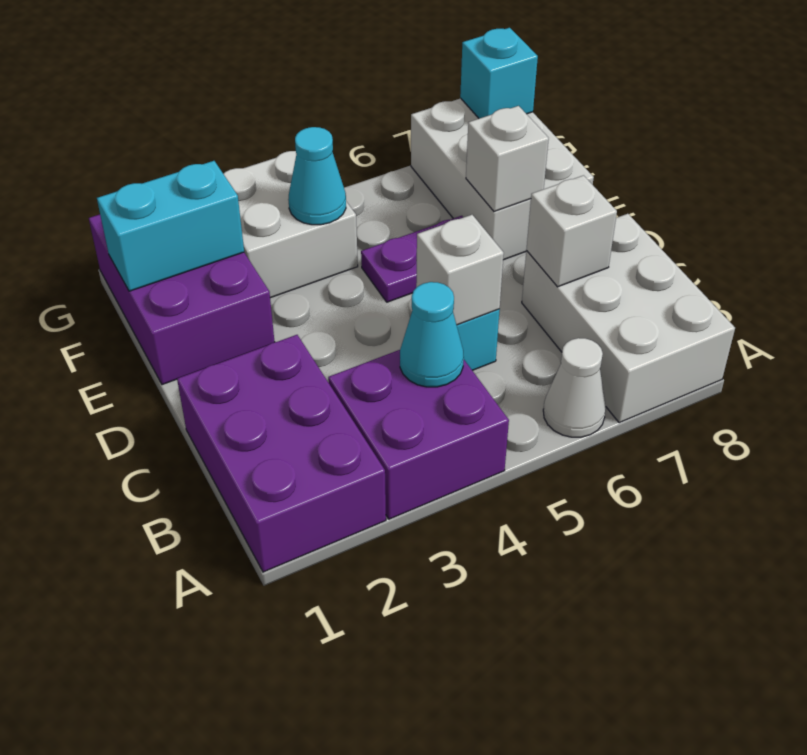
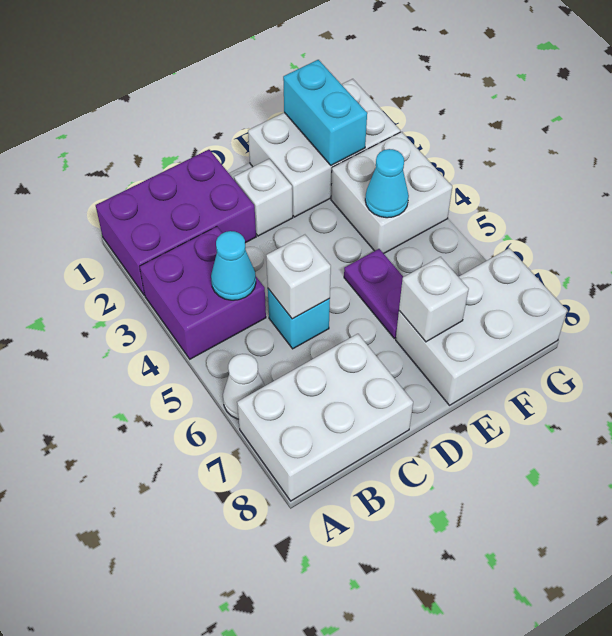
white 1x1 brick [526,175,617,287] -> white 1x1 brick moved to [234,159,293,236]
purple 2x3 brick [89,214,274,385] -> white 2x3 brick [248,79,400,217]
cyan 1x1 brick [460,28,538,118] -> none

